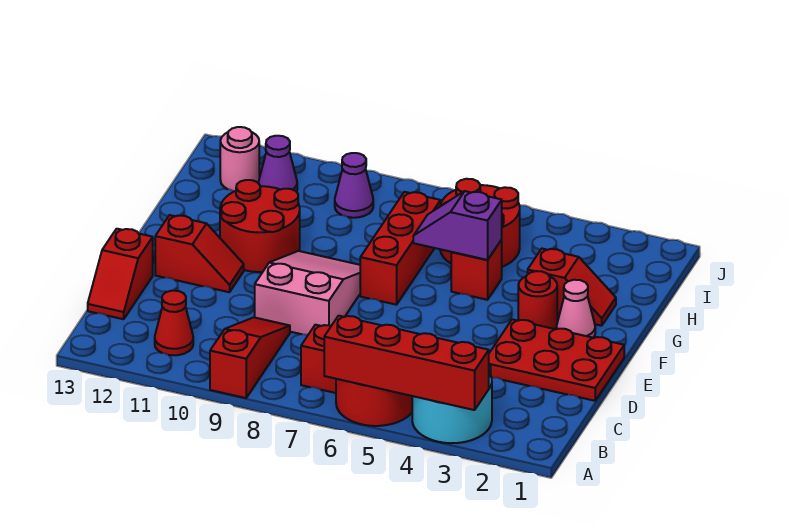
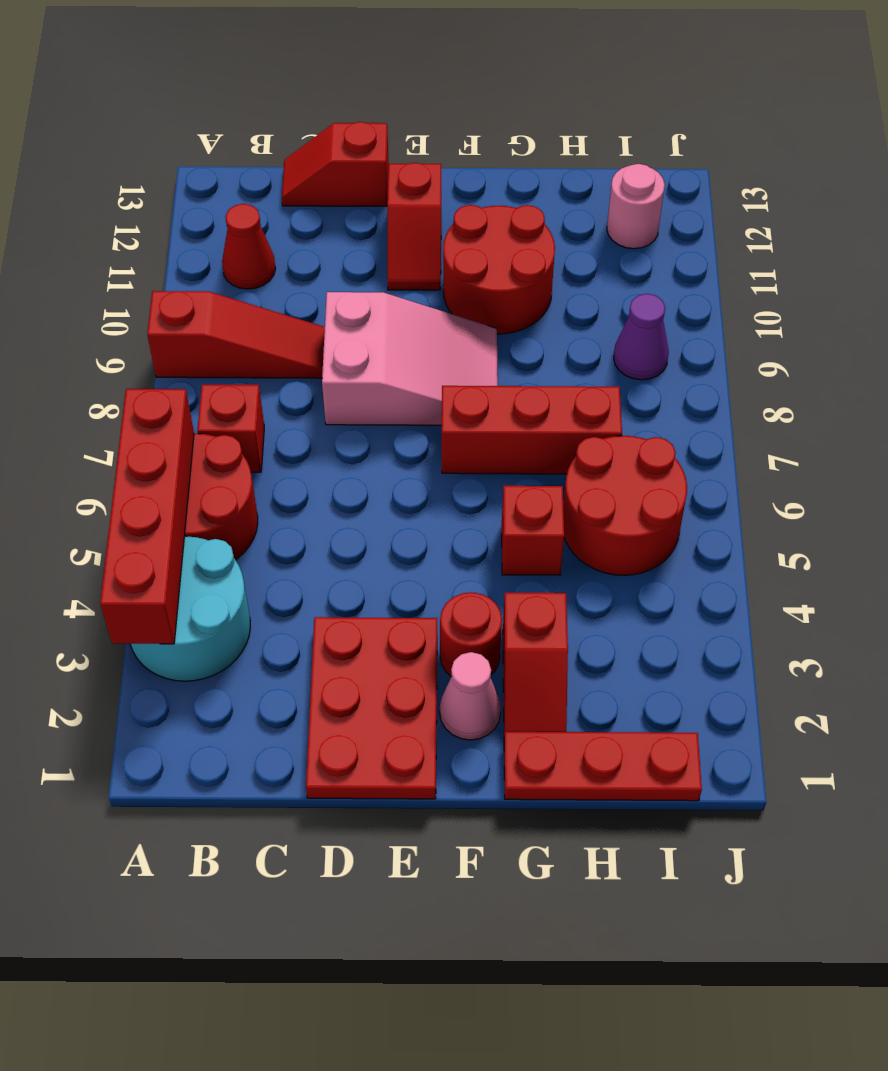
none -> red 1x3 plate [504,732,702,801]
purple 1x2 slope [413,191,502,260] -> none
purple 1x1 cone [259,136,297,192] -> none

